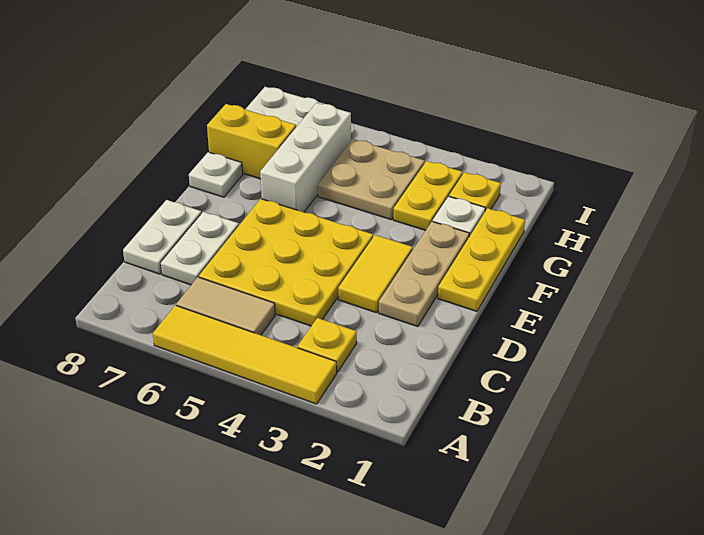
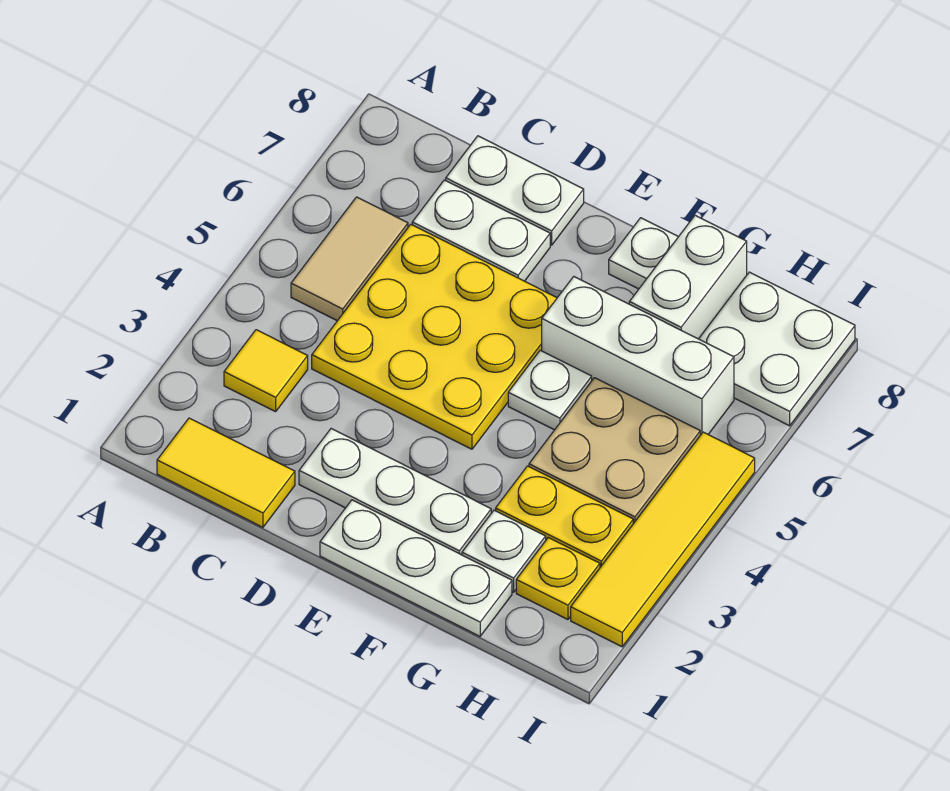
yellow 1x4 tile [153,305,337,404] -> yellow 1x4 tile moved to [571,432,755,647]
yellow 1x1 plate [297,318,357,372] -> yellow 1x1 tile [224,330,308,412]
tan 1x3 plate [379,221,469,327] -> white 1x3 plate [299,429,491,555]
yellow 1x2 tile [338,235,413,313] -> yellow 1x2 tile moved to [157,418,295,527]
yellow 1x3 plate [438,208,525,311] -> white 1x3 plate [320,500,512,636]
none -> white 1x1 plate [508,350,592,430]
yellow 1x2 brick [207,104,296,179] -> white 1x2 brick [629,215,747,339]

